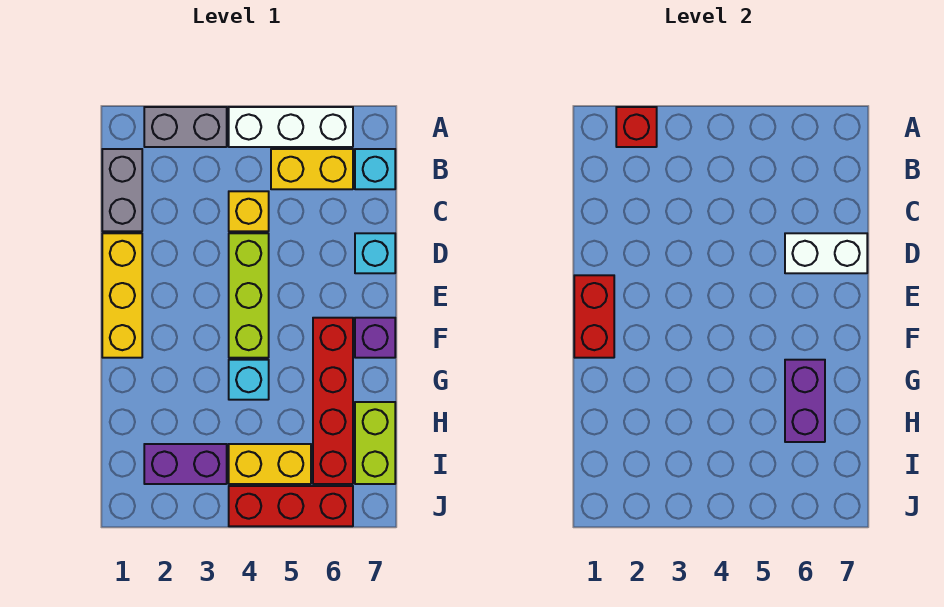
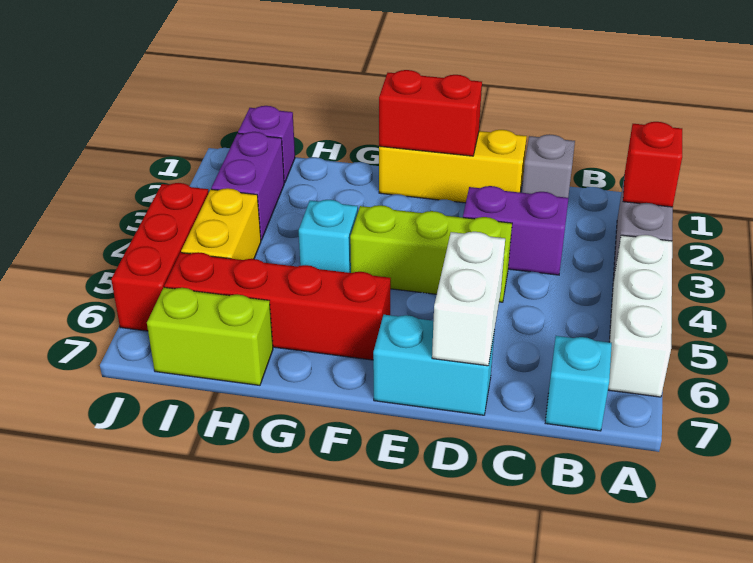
grey 1x2 brick [102,149,142,231] -> grey 1x1 brick [522,134,575,198]
yellow 1x2 brick [271,149,353,189] -> none
yellow 1x1 brick [229,191,269,231] -> none
cyan 1x1 brick [355,233,395,273] -> cyan 1x2 brick [373,315,495,415]
purple 1x1 brick [355,318,395,358] -> purple 1x1 brick moved to [238,106,295,183]
purple 1x2 brick [785,360,825,442] -> purple 1x2 brick moved to [463,186,568,275]

